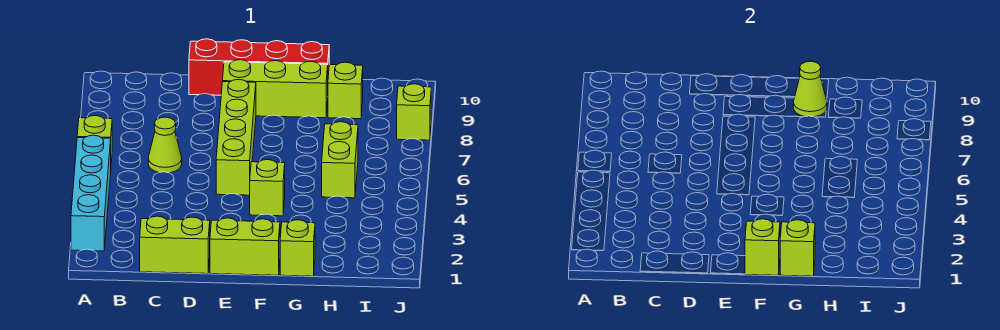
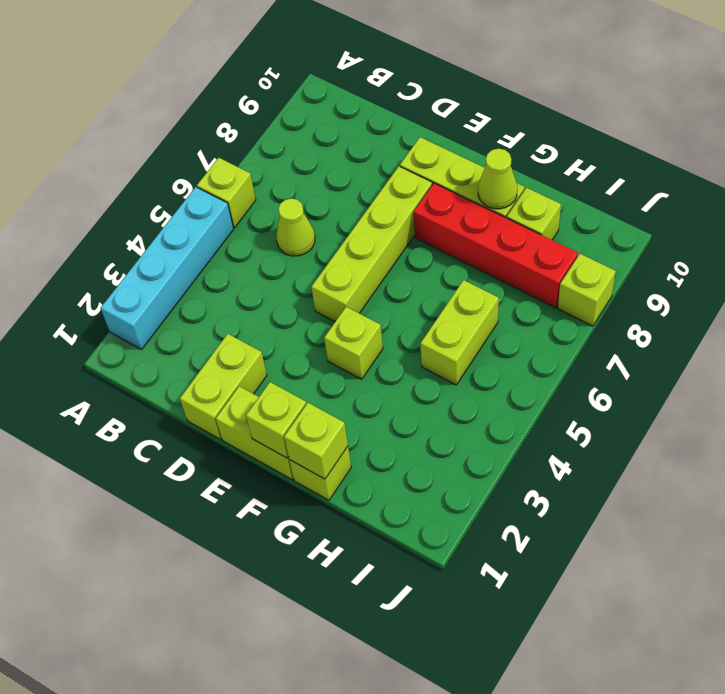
lime 1x2 brick [140,216,210,274] -> lime 1x2 brick turned to [180,334,267,439]
red 1x4 brick [189,39,329,95] -> red 1x4 brick moved to [414,183,578,308]

